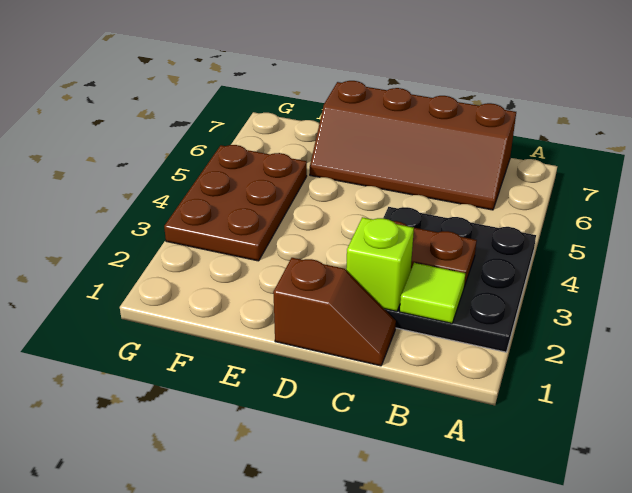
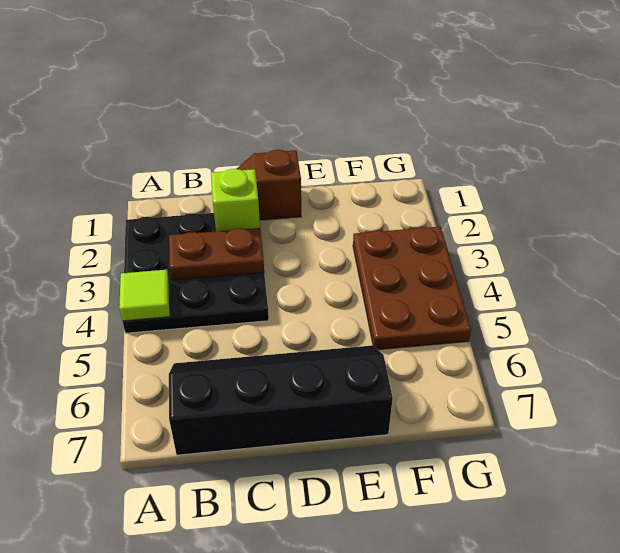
lime 1x1 tile [400,263,466,323] -> lime 1x1 tile moved to [119,270,170,321]
brown 2x4 slope [310,81,516,210] -> black 2x4 slope [169,345,393,455]

